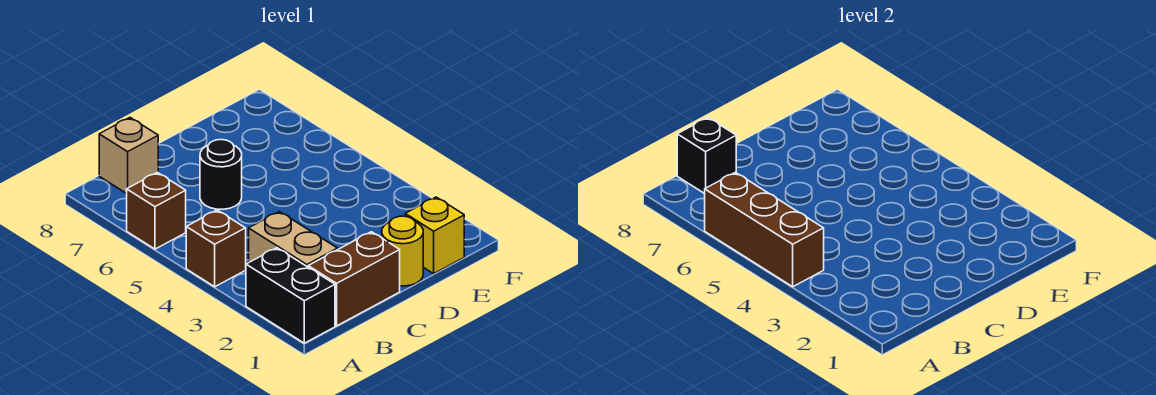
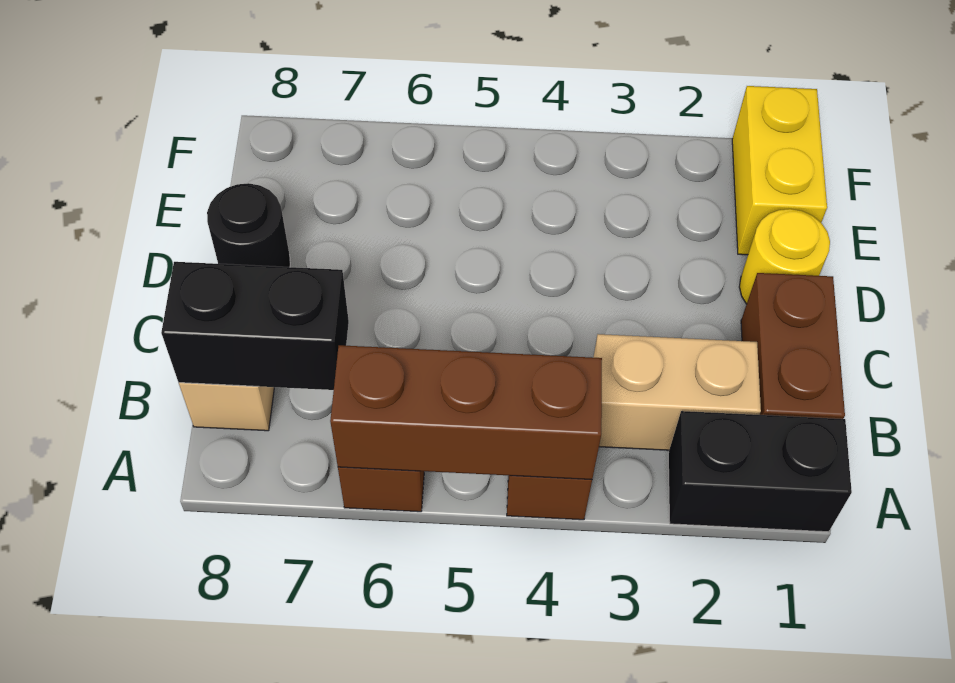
black 1x1 brick [677,118,736,194] -> black 1x2 brick [161,262,349,390]
black 1x1 round brick [200,140,242,209] -> black 1x1 round brick moved to [207,183,290,267]
yellow 1x1 brick [405,197,464,274] -> yellow 1x2 brick [732,86,827,255]

